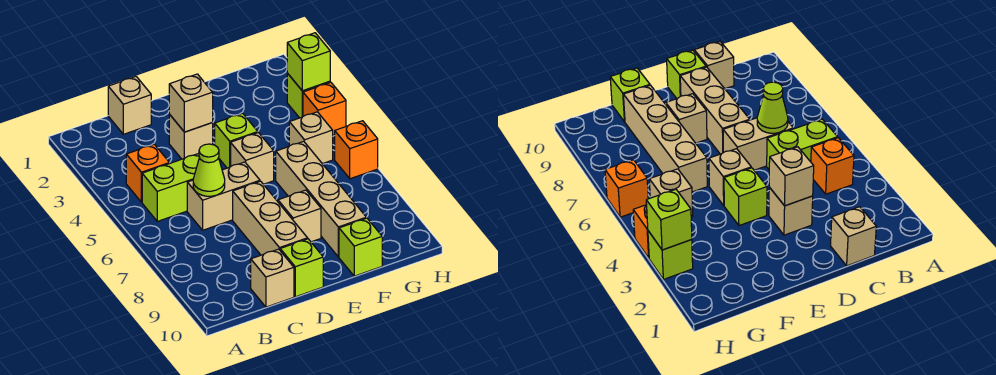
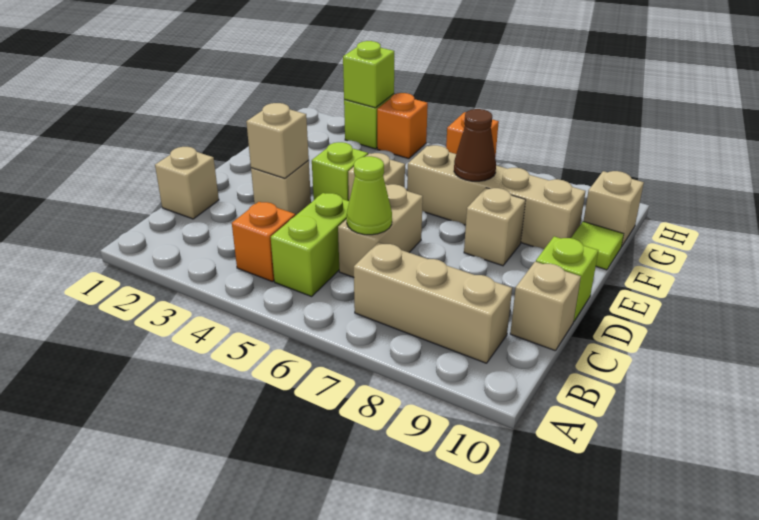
tan 1x3 brick [233,181,308,255] -> tan 1x3 brick moved to [354,242,512,363]
none -> brown 1x1 cone [454,109,496,181]
lime 1x1 brick [339,218,382,276] -> lime 1x1 tile [571,222,624,270]
tan 1x1 brick [289,112,333,164] -> tan 1x1 brick moved to [583,171,644,247]

